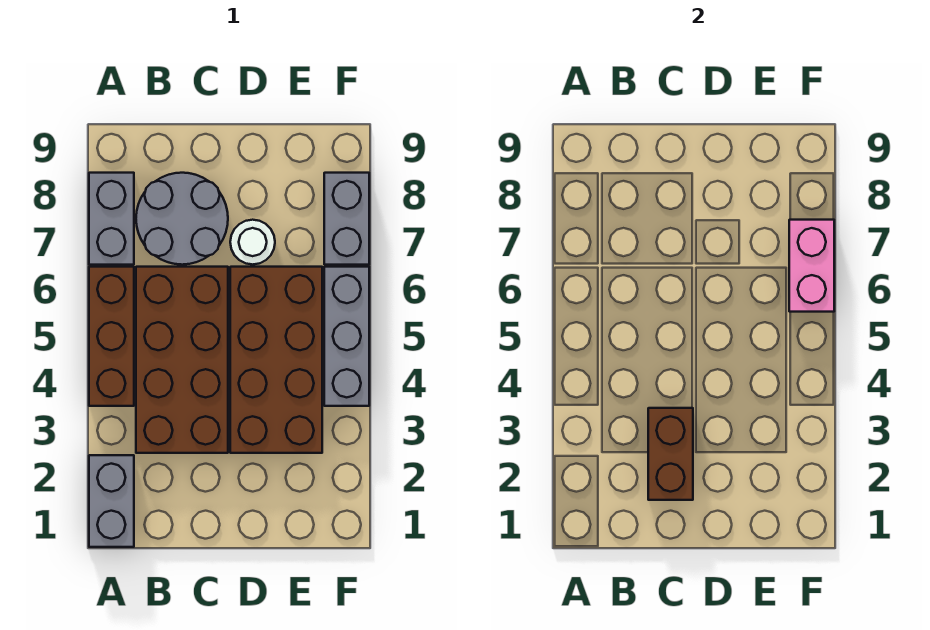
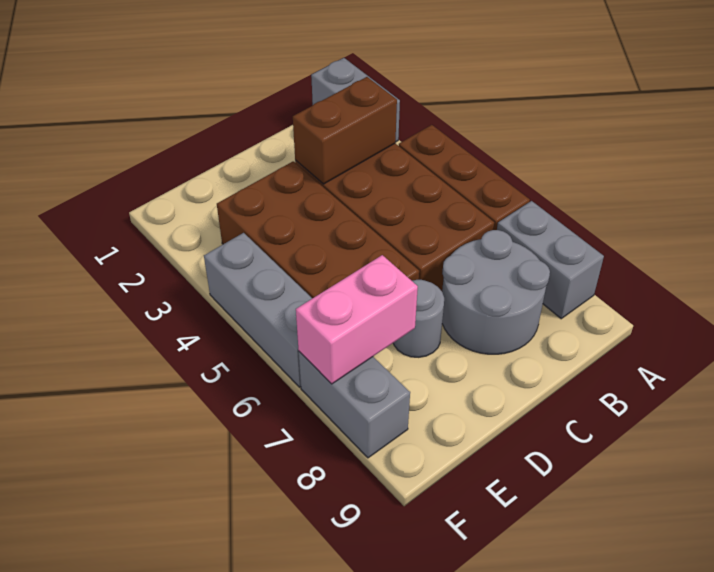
brown 1x2 brick [648,408,693,500] -> brown 1x2 brick turned to [293,77,397,184]
white 1x1 round brick [230,220,275,265] -> grey 1x1 round brick [393,280,444,357]
pink 1x2 brick [789,220,834,312] -> pink 1x2 brick turned to [296,255,418,384]

